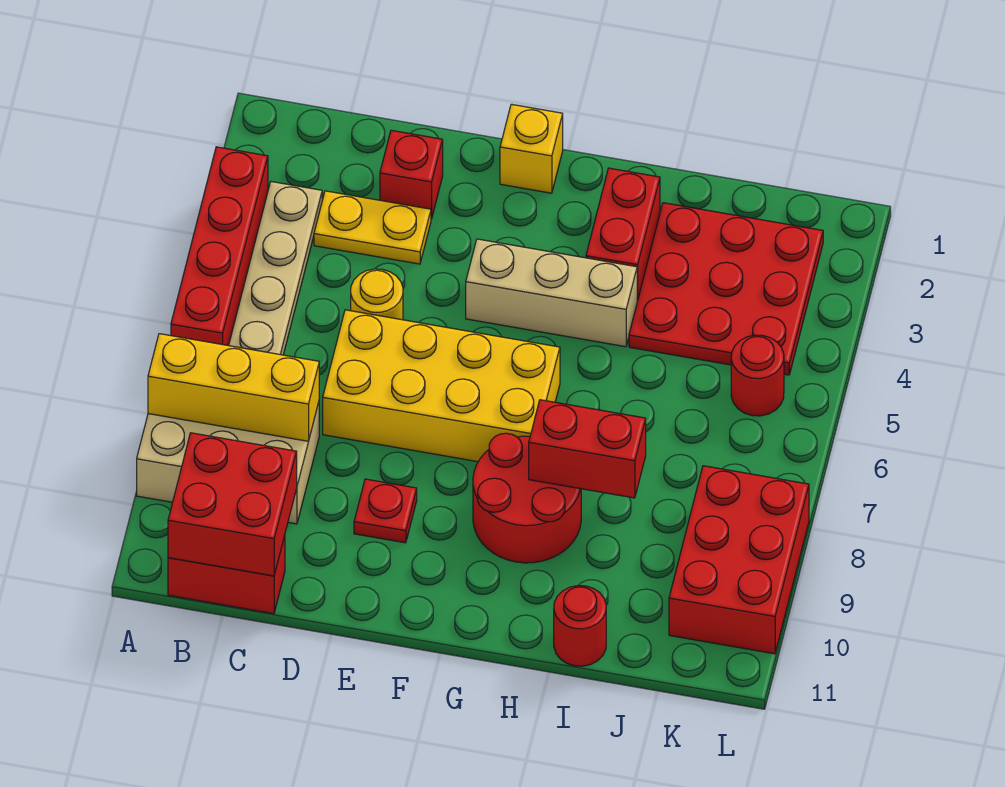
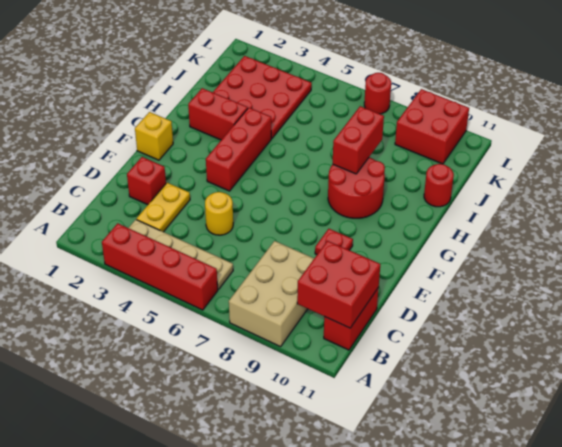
yellow 1x3 brick [148,334,319,441] -> none
yellow 2x4 brick [323,310,560,462] -> none
tan 1x3 brick [466,239,637,347] -> red 1x3 brick [206,108,271,191]
red 1x1 round brick [731,335,784,416] -> red 1x1 round brick moved to [364,73,391,114]
red 2x3 brick [669,466,809,654] -> red 2x2 brick [395,89,469,164]

